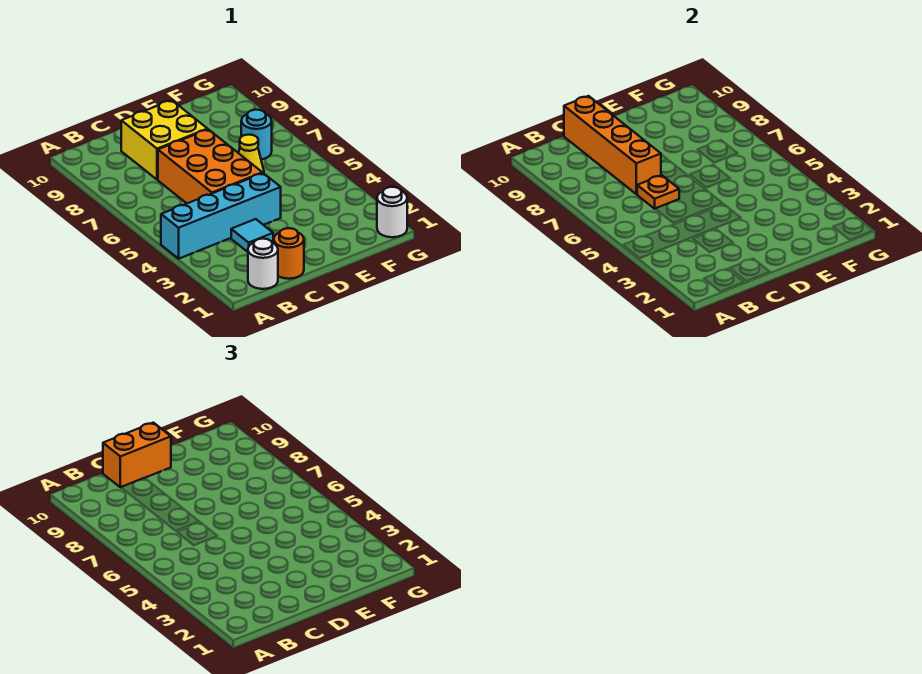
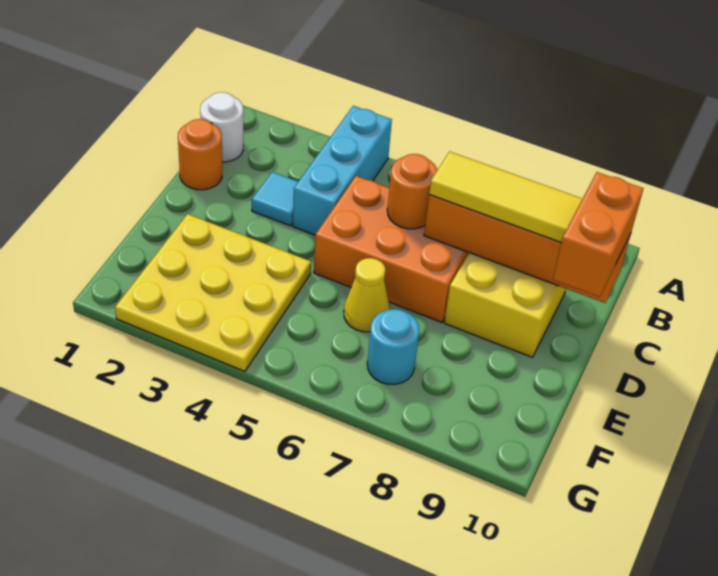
cyan 1x4 brick [161,173,281,259] -> cyan 1x3 brick [293,106,392,235]
orange 1x1 plate [637,175,679,209] -> orange 1x1 round brick [387,154,437,229]
none -> yellow 1x3 tile [429,152,582,242]
none -> yellow 3x3 plate [115,214,311,371]
white 1x1 round brick [377,187,407,237] -> none

